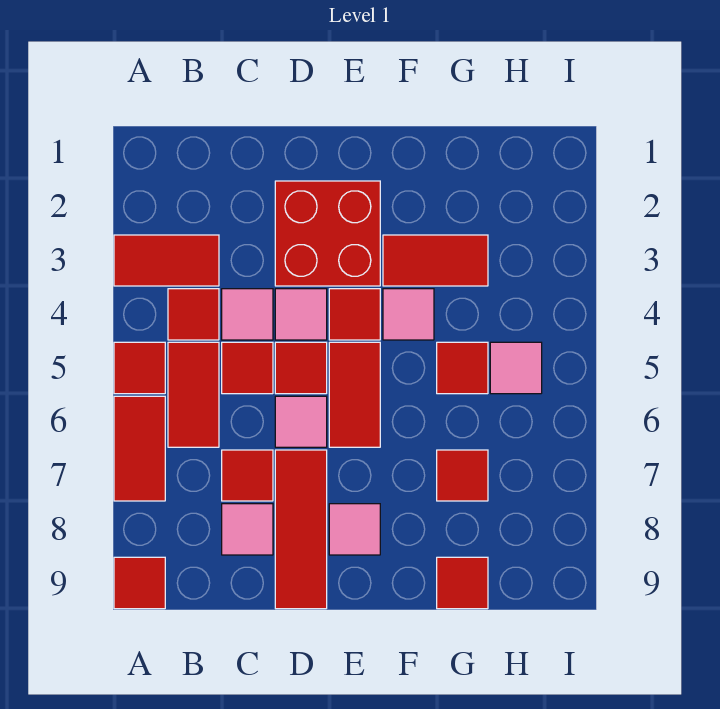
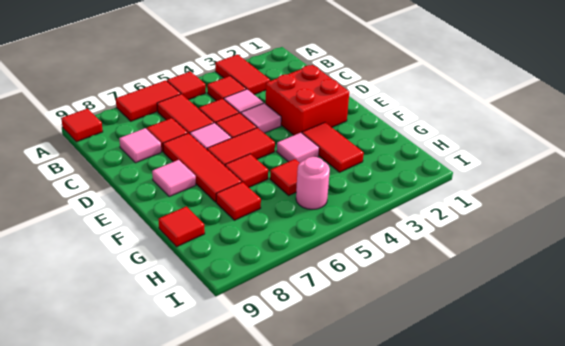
red 1x2 tile [168,342,219,447] -> red 1x2 tile turned to [157,94,214,134]
red 1x3 tile [275,450,327,609] -> red 1x3 tile turned to [163,133,242,202]
red 1x1 tile [329,289,380,340] -> red 1x1 tile moved to [225,154,268,187]
pink 1x1 tile [490,342,542,394] -> pink 1x1 round brick [296,157,330,209]

